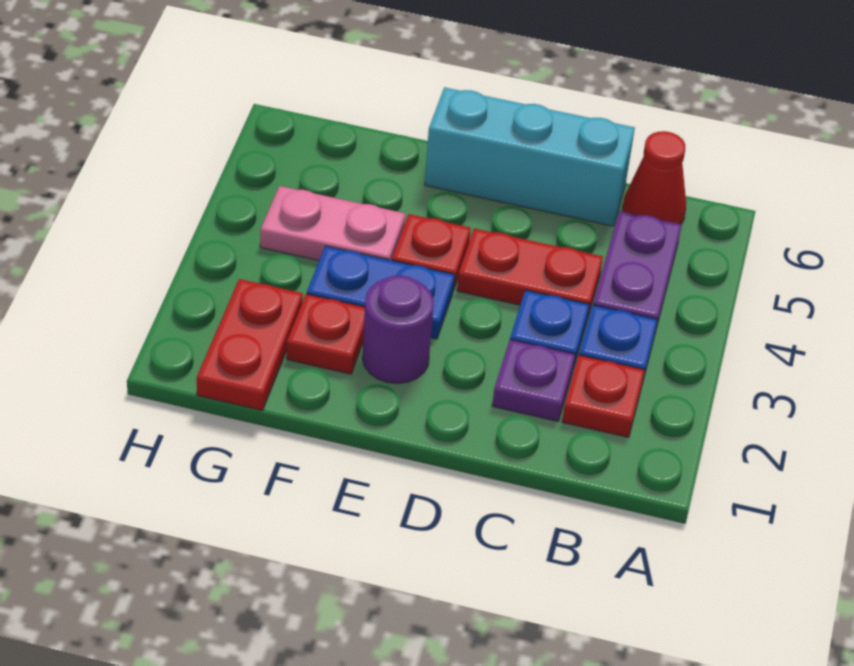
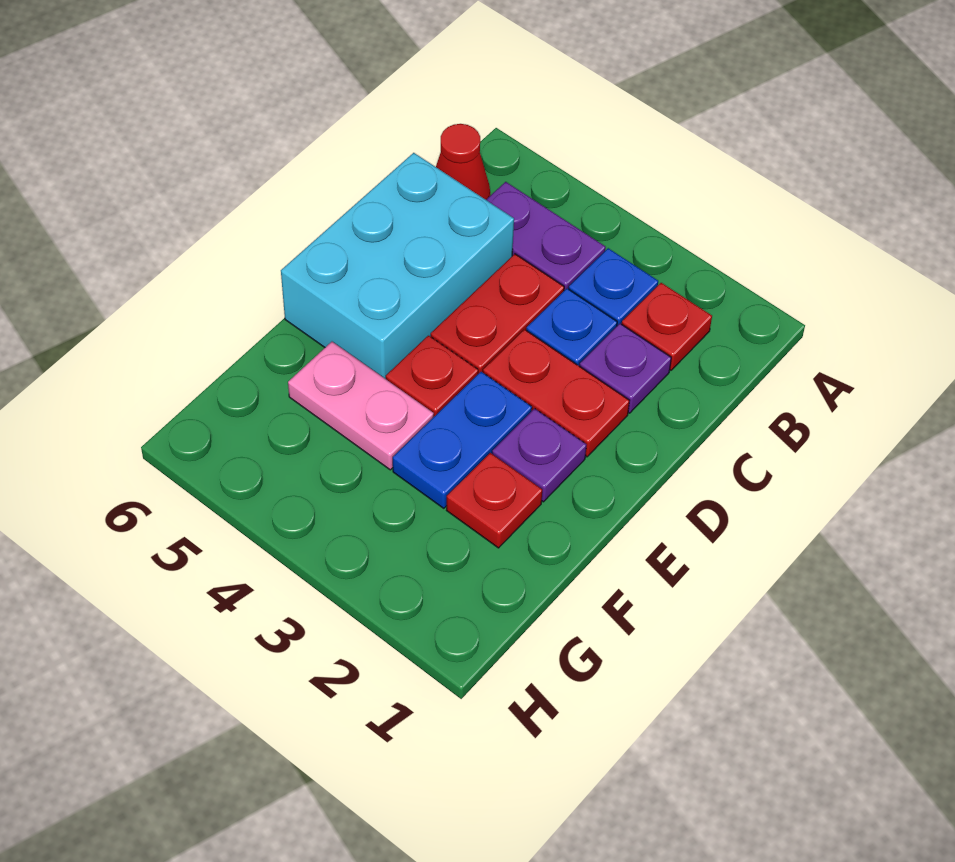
cyan 1x3 brick [425,87,635,226] -> cyan 2x3 brick [281,153,514,379]
purple 1x1 round brick [362,275,434,384] -> purple 1x1 plate [492,409,586,502]
pink 1x2 plate [260,186,405,261] -> pink 1x2 plate turned to [288,342,434,470]
red 1x2 plate [197,279,303,410] -> red 1x2 plate moved to [483,330,629,457]

